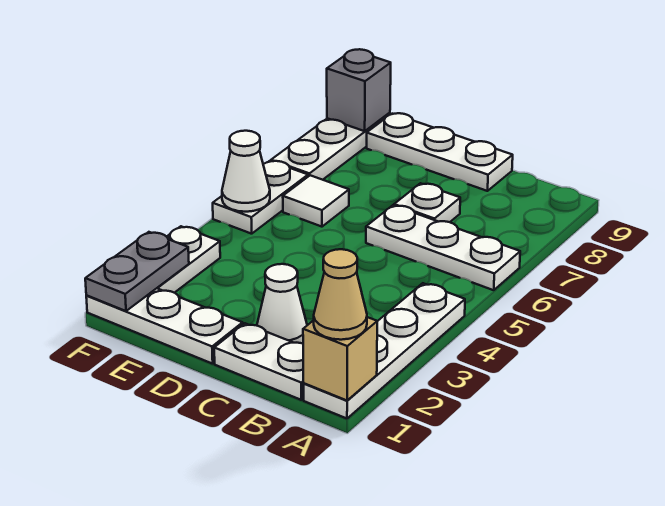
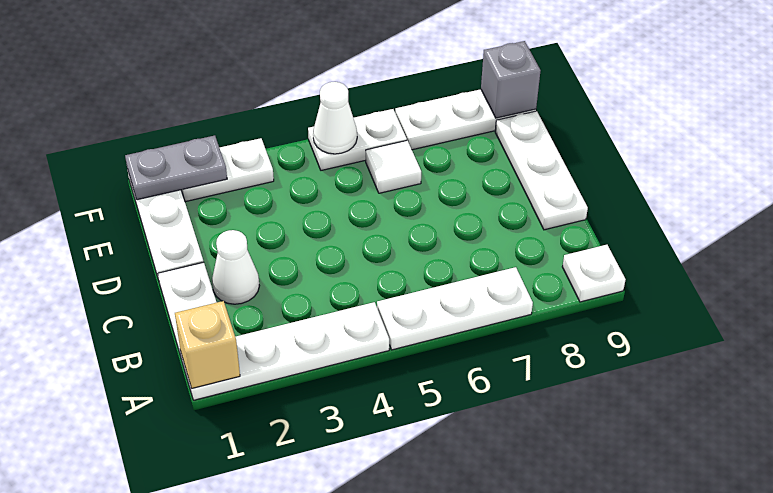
tan 1x1 cone [314,249,367,340] -> none
white 1x3 plate [366,205,520,290] -> white 1x3 plate turned to [377,267,533,350]
white 1x1 plate [394,183,460,222] -> white 1x1 plate moved to [562,245,626,302]

